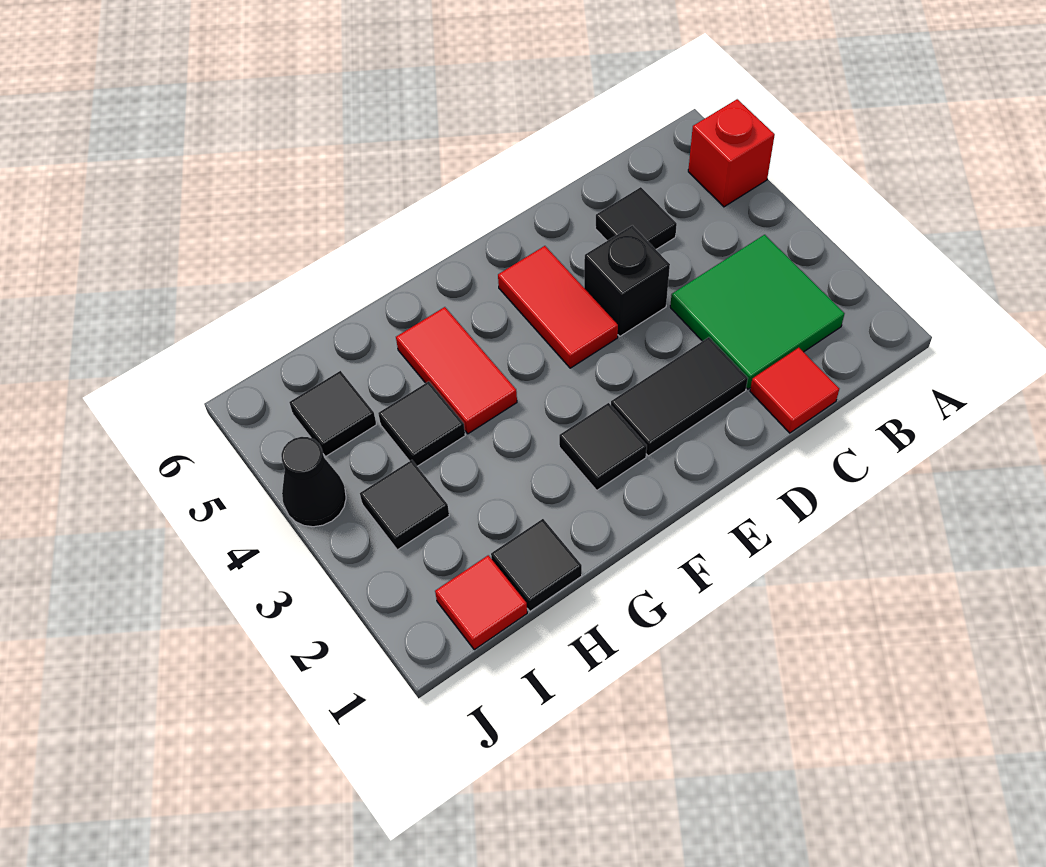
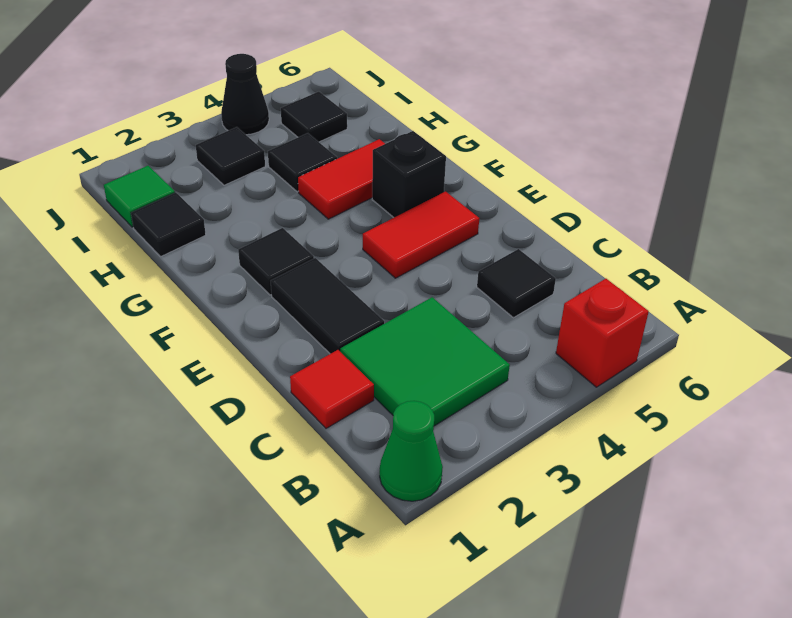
none -> green 1x1 cone [380,401,443,501]
black 1x1 brick [584,225,670,336] -> black 1x1 brick moved to [372,131,446,217]
red 1x1 tile [435,555,527,650] -> green 1x1 tile [104,166,175,227]

